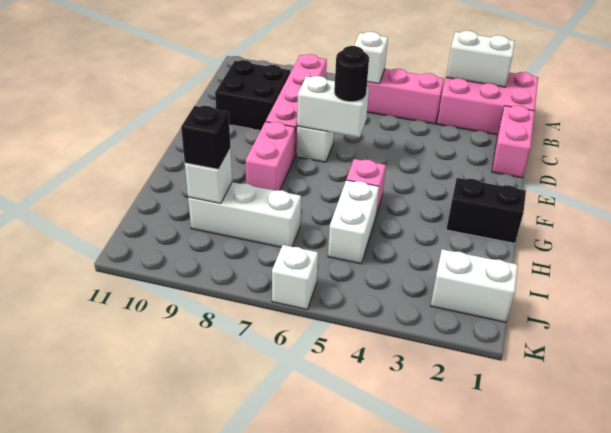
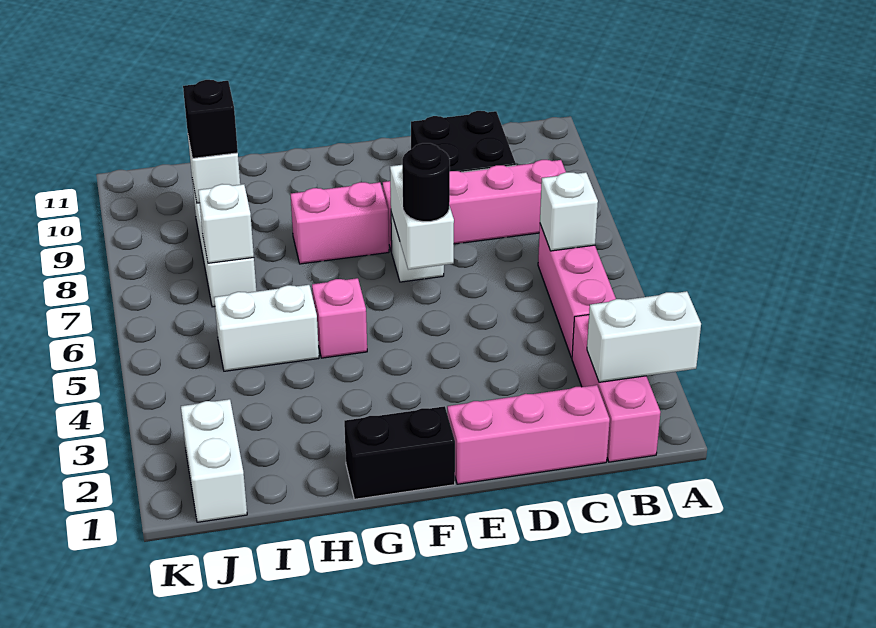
pink 2x3 brick [437,72,538,135] -> pink 1x3 brick [572,315,661,462]
white 1x2 brick [446,31,515,87] -> white 1x2 brick turned to [587,291,701,382]
pink 1x2 brick [492,106,535,178] -> pink 1x3 brick [447,385,610,484]
black 1x2 brick [446,178,526,243] -> black 1x2 brick turned to [344,406,455,499]
white 1x1 brick [272,245,318,309] -> white 1x1 brick moved to [198,184,254,263]

